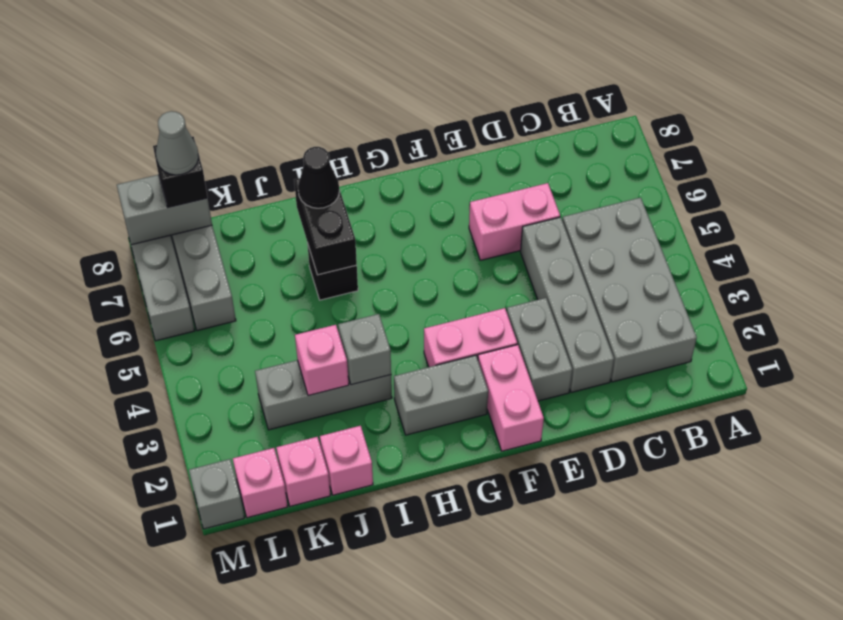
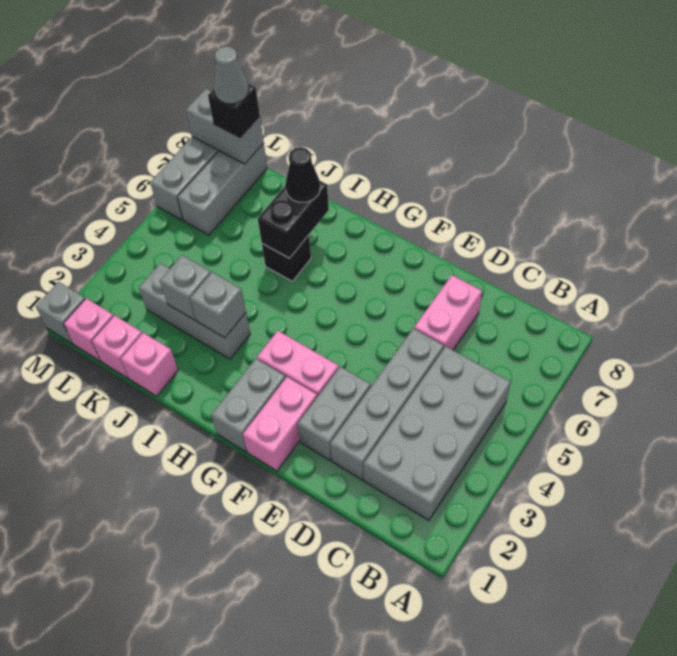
pink 1x2 brick [469,183,560,260] -> pink 1x2 brick turned to [414,275,482,350]
grey 1x2 brick [394,355,488,435] -> grey 1x2 brick turned to [211,359,286,452]
pink 1x1 brick [295,325,349,396] -> grey 1x1 brick [160,255,211,320]

